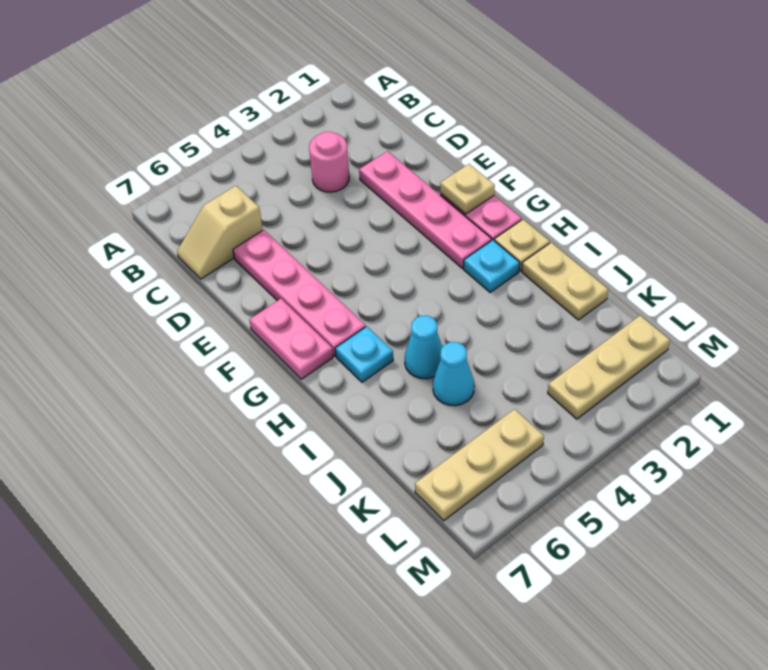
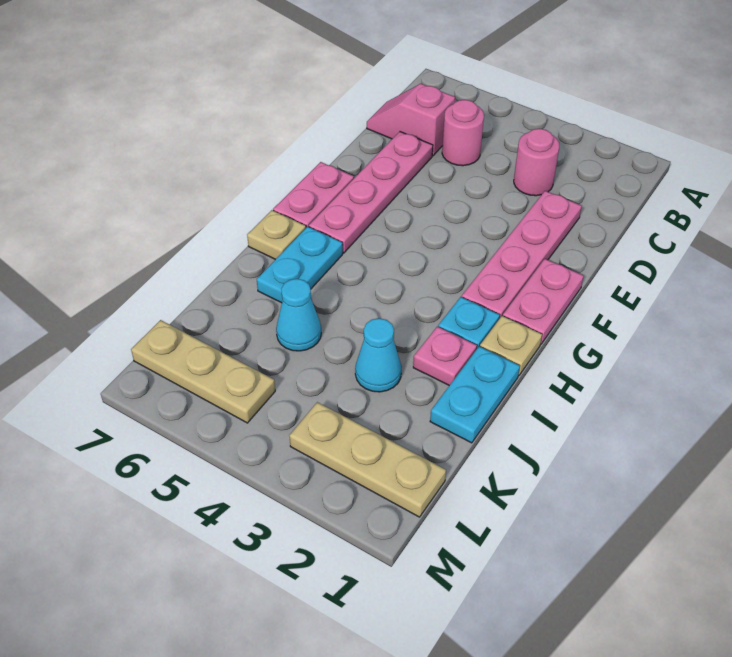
none -> pink 1x1 round brick [442,100,484,166]
tan 1x2 slope [177,186,263,279] -> pink 1x2 slope [367,84,455,156]
tan 1x1 plate [440,164,495,214] -> tan 1x1 plate moved to [247,210,306,259]
cyan 1x1 plate [335,326,393,382] -> cyan 1x2 plate [257,227,343,303]
tan 1x2 plate [522,243,608,320] -> cyan 1x2 plate [430,346,520,443]
none -> pink 1x1 plate [413,327,477,386]
cyan 1x1 cone [405,316,442,379] -> cyan 1x1 cone moved to [355,318,402,392]

